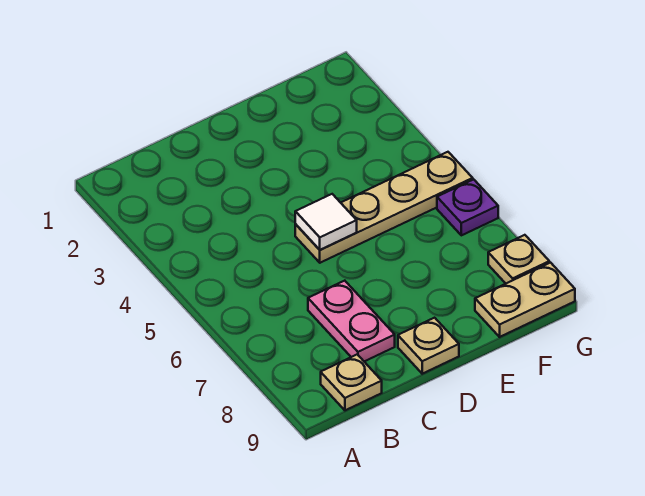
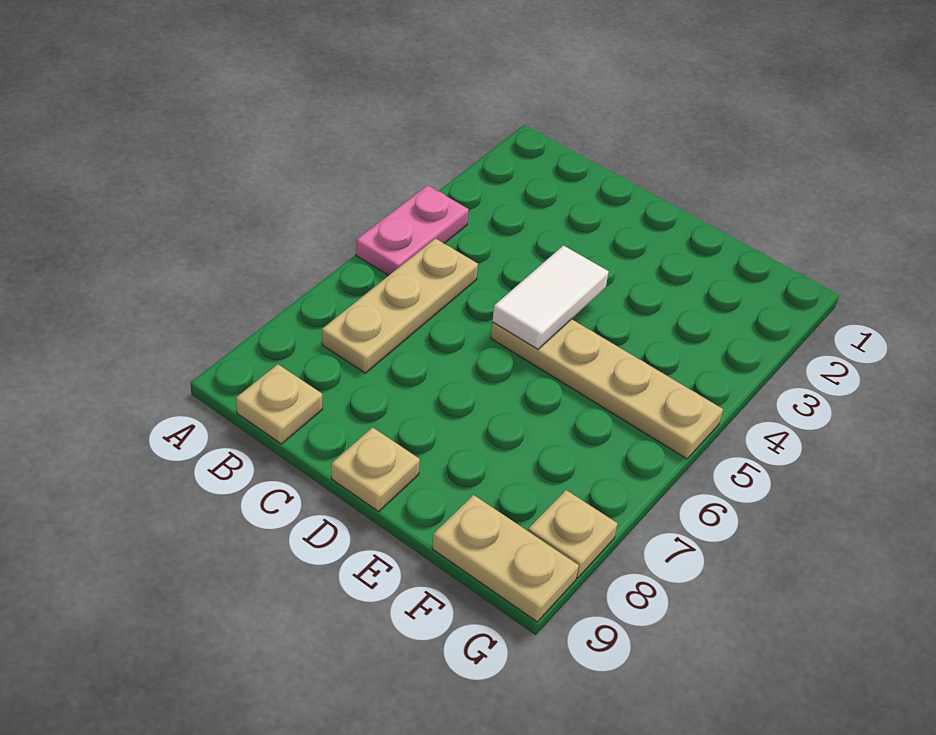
none -> tan 1x3 plate [322,238,478,373]
pink 1x2 plate [308,281,395,361] -> pink 1x2 plate moved to [356,185,469,276]
white 1x1 tile [295,194,357,250] -> white 1x2 tile [492,246,609,349]
purple 1x1 plate [437,179,498,235] -> none

